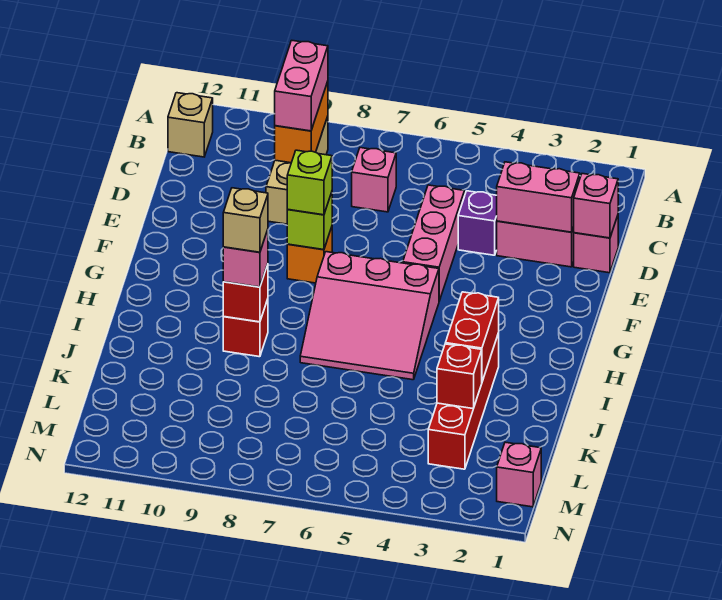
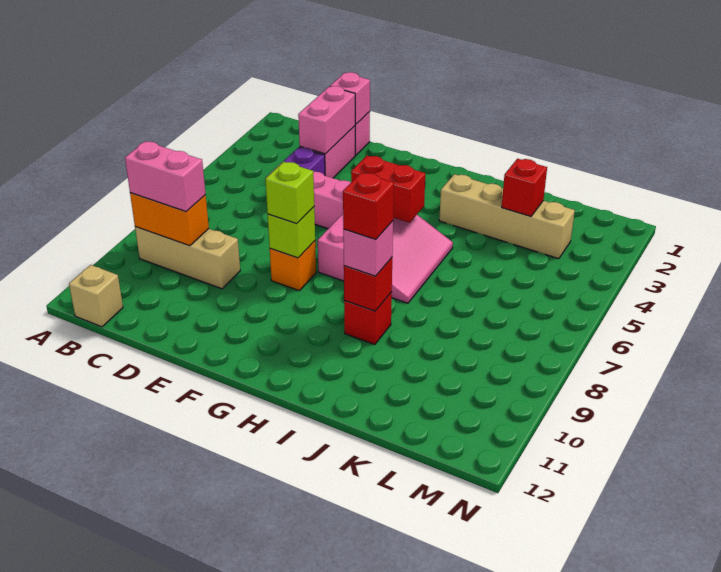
pink 1x1 brick [352,148,396,212] -> none
red 1x4 brick [428,333,499,469] -> tan 1x4 brick [439,174,575,259]
red 1x2 brick [445,292,499,381] -> red 1x2 brick moved to [351,156,425,223]
tan 1x1 brick [223,188,268,252] -> red 1x1 brick [343,173,394,239]
pink 1x1 brick [497,442,541,507] -> none

